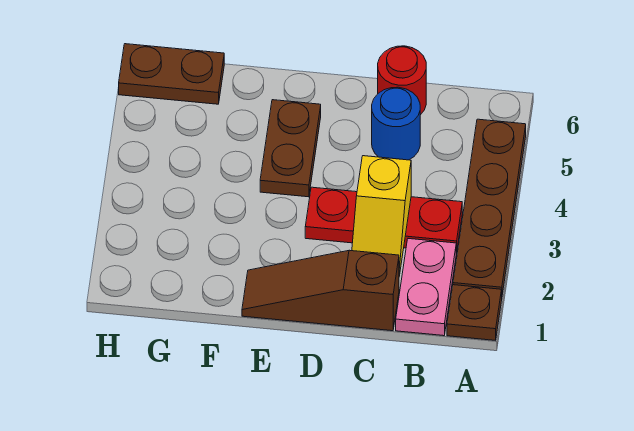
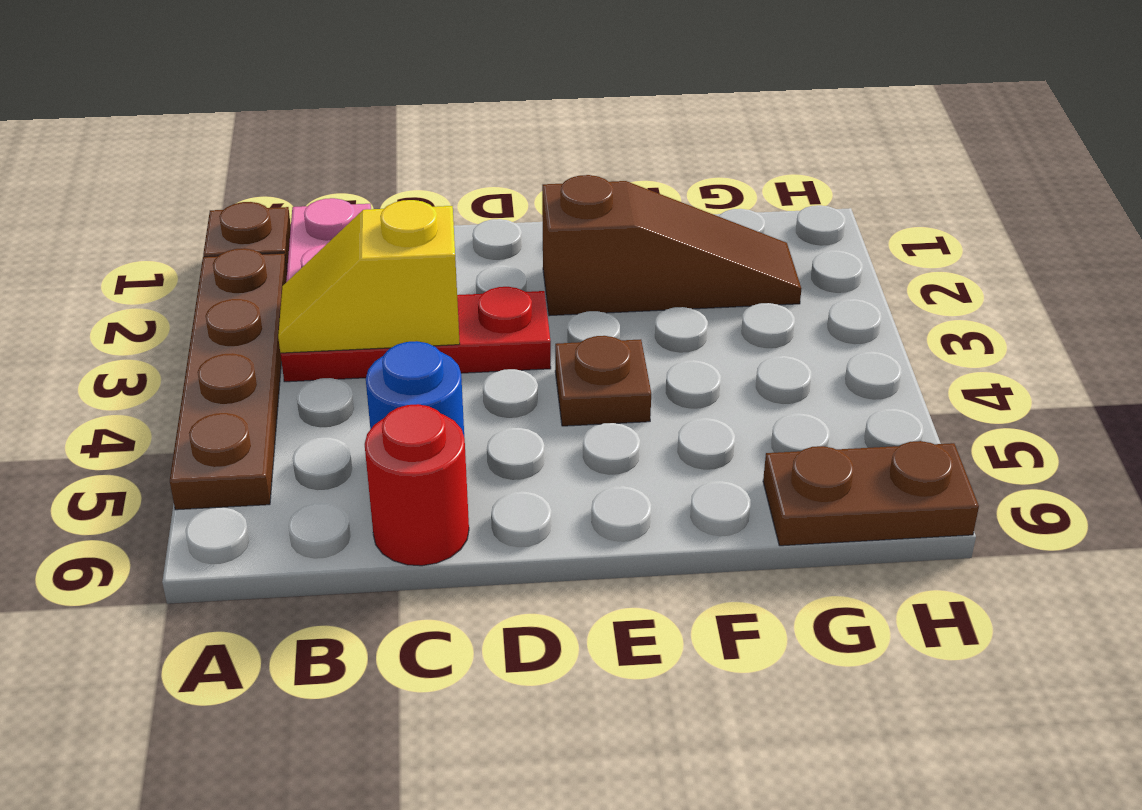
brown 1x3 slope [242,250,399,331] -> brown 1x3 slope moved to [542,175,801,316]
yellow 1x2 slope [352,156,411,276] -> yellow 1x2 slope turned to [278,200,460,353]
brown 1x2 plate [260,100,321,197] -> brown 1x1 plate [555,336,651,426]

